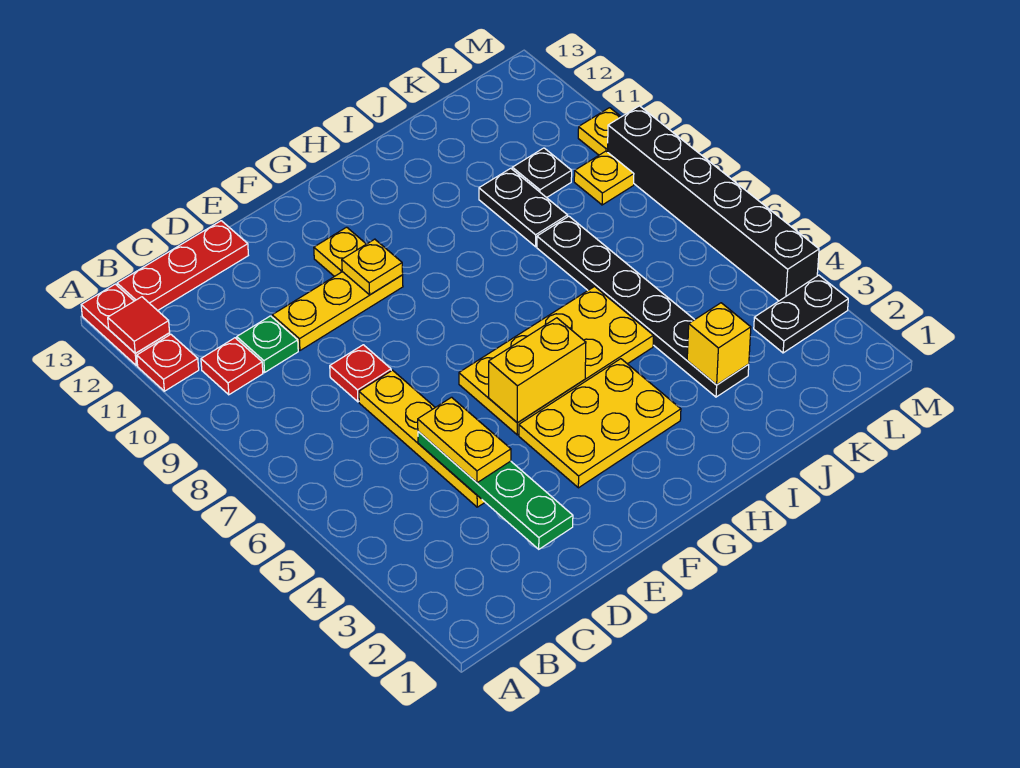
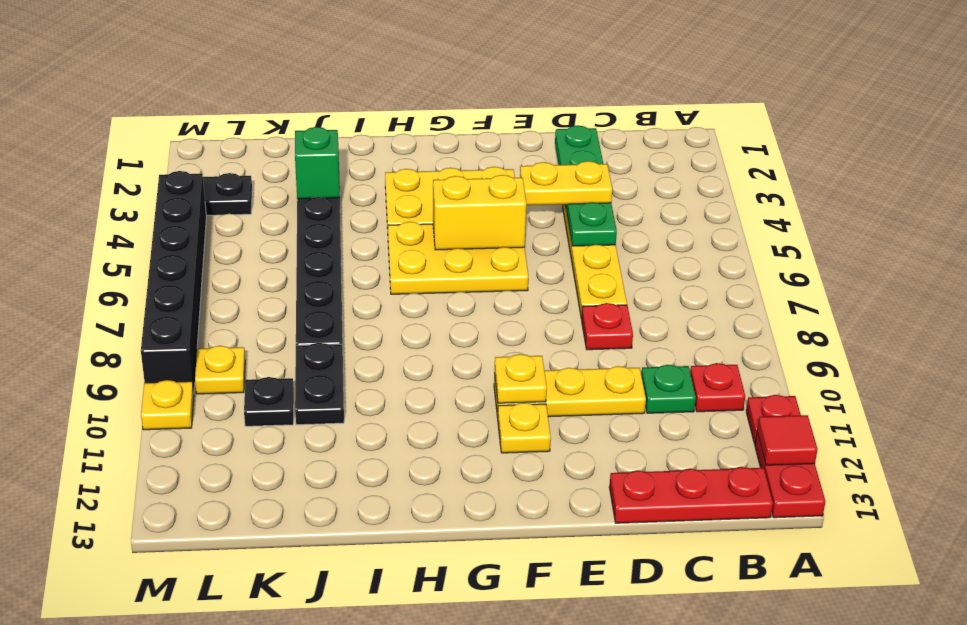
yellow 1x2 plate [418,397,511,483] -> yellow 1x2 plate turned to [520,161,612,205]
yellow 2x4 plate [459,287,653,435] -> yellow 2x3 plate [388,222,528,294]
yellow 1x1 brick [687,303,751,385] -> green 1x1 brick [295,127,340,199]

